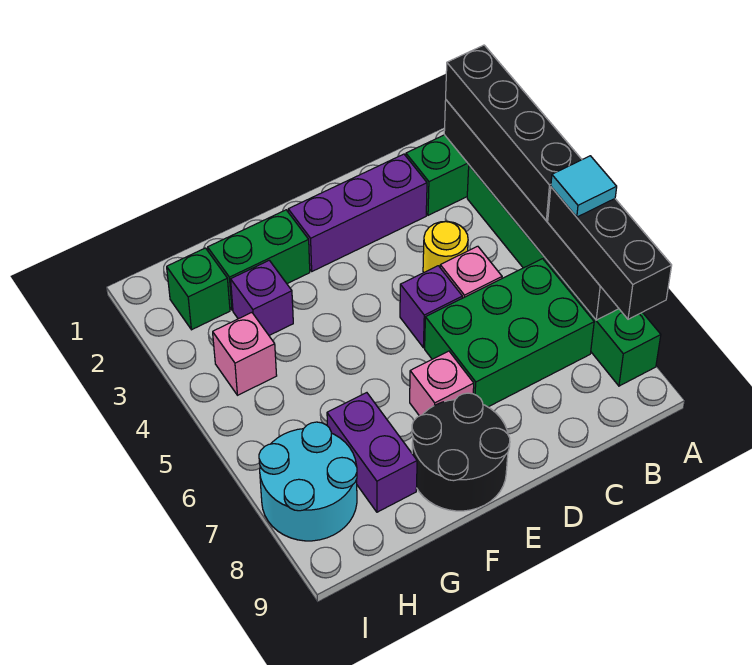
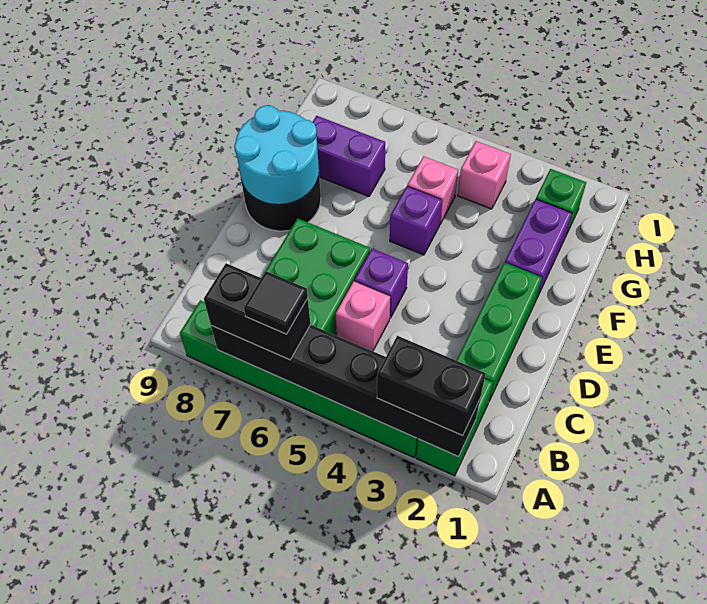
black 1x4 brick [446,45,582,221] -> black 1x2 brick [377,336,486,436]
black 1x3 brick [548,187,672,319] -> black 1x2 brick [204,263,310,360]
cyan 1x1 tile [551,156,617,217] -> black 1x1 tile [244,271,308,334]
purple 1x3 brick [288,154,427,271] -> green 1x3 brick [457,263,542,401]
yellow 1x1 round brick [423,221,468,273] -> none
pink 1x1 brick [410,351,474,416] -> pink 1x1 brick moved to [407,156,458,224]
green 1x2 brick [208,210,310,310] -> purple 1x2 brick [505,199,572,298]
purple 1x1 brick [231,260,293,335] -> purple 1x1 brick moved to [390,186,442,255]
cyan 2x2 round brick [259,422,357,541] -> cyan 2x2 round brick moved to [234,105,319,205]

